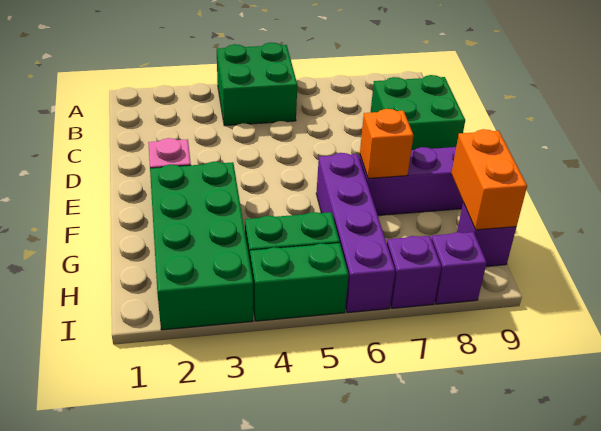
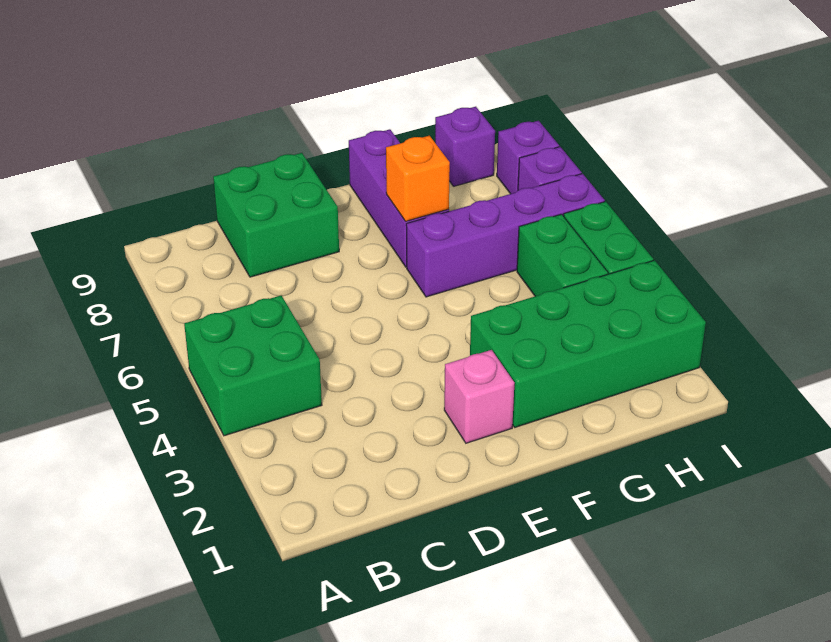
orange 1x2 brick [451,129,527,230] -> none

